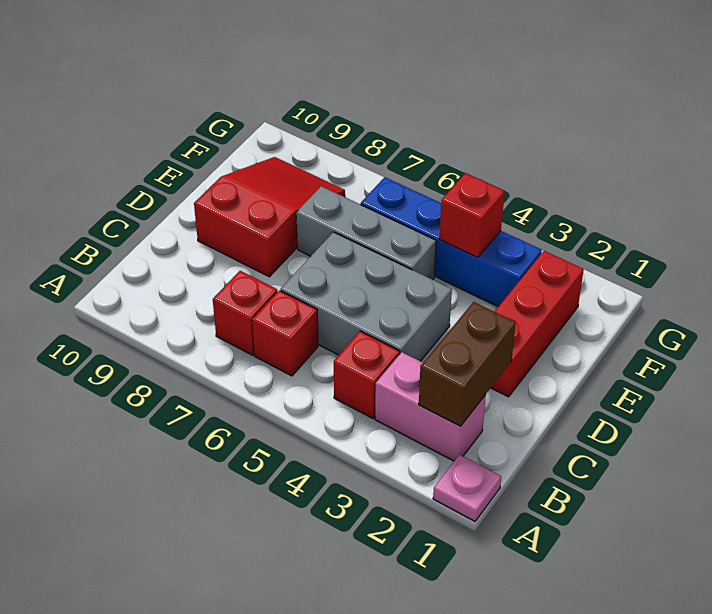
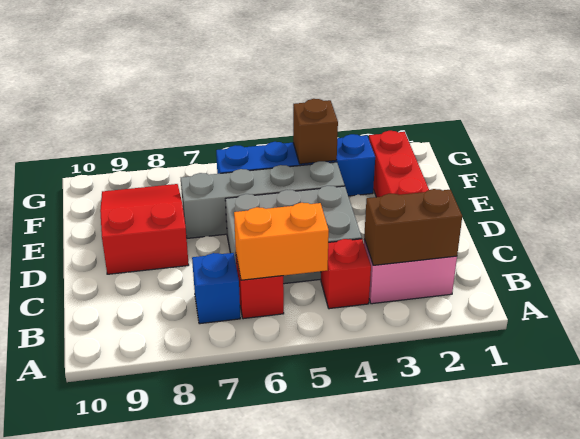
pink 1x1 plate [433,454,501,521] -> none
brown 1x2 brick [419,302,516,426] -> brown 1x2 brick turned to [364,189,462,265]
none -> orange 1x2 brick [234,203,329,280]
red 1x1 brick [213,271,277,355] -> blue 1x1 brick [192,253,240,324]
grey 1x3 brick [296,186,436,280] -> grey 1x4 brick [181,161,345,238]
red 1x1 brick [439,173,505,258] -> brown 1x1 brick [293,99,338,164]

